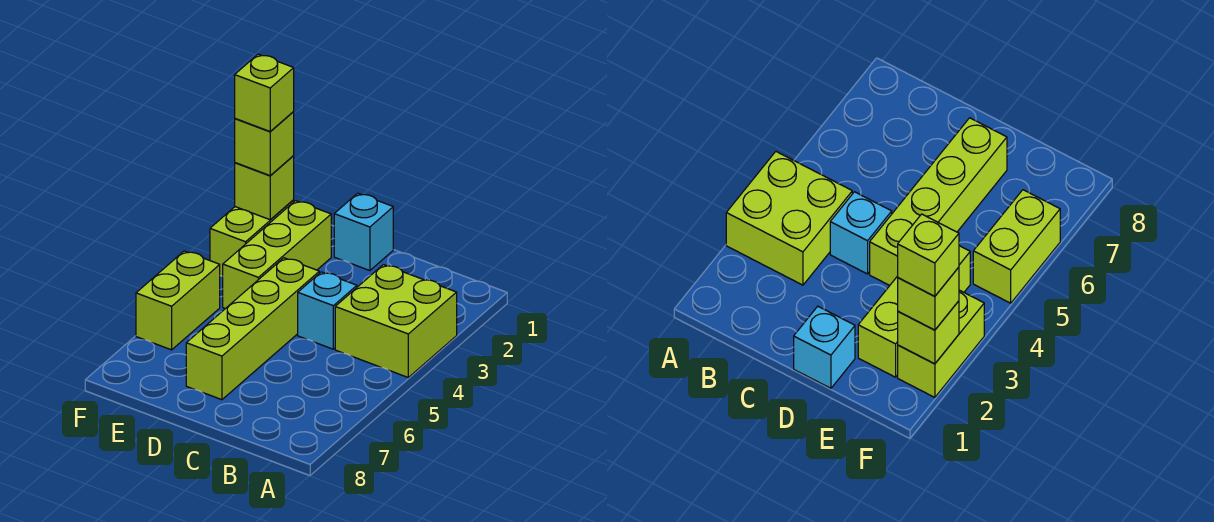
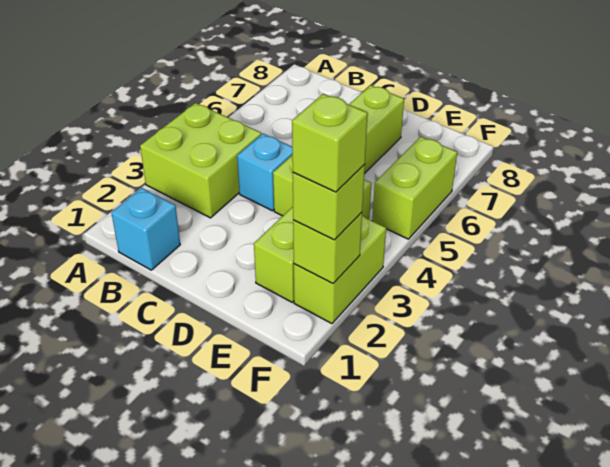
cyan 1x1 brick [334,193,393,271] -> cyan 1x1 brick moved to [112,188,180,270]

